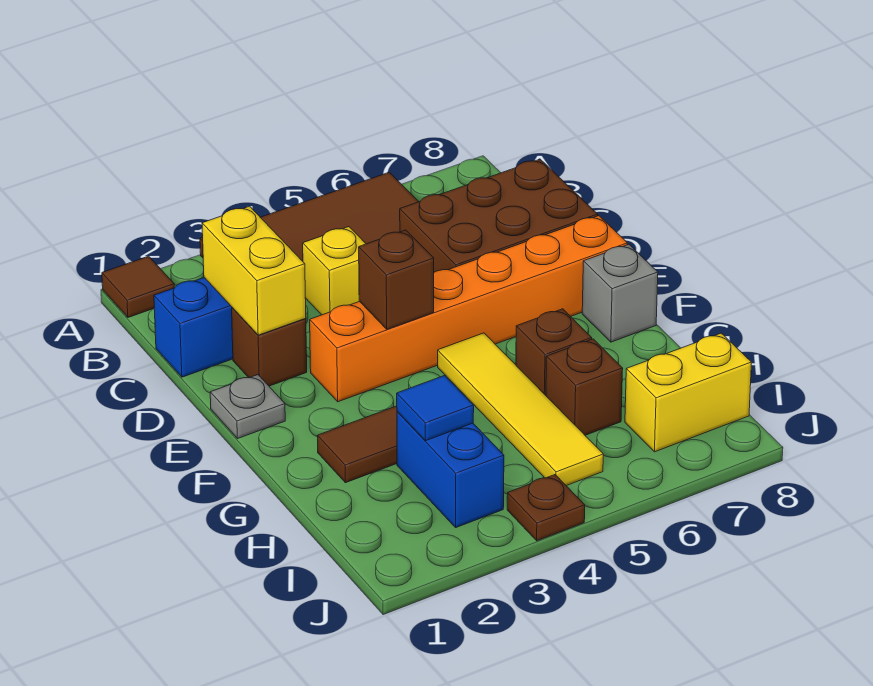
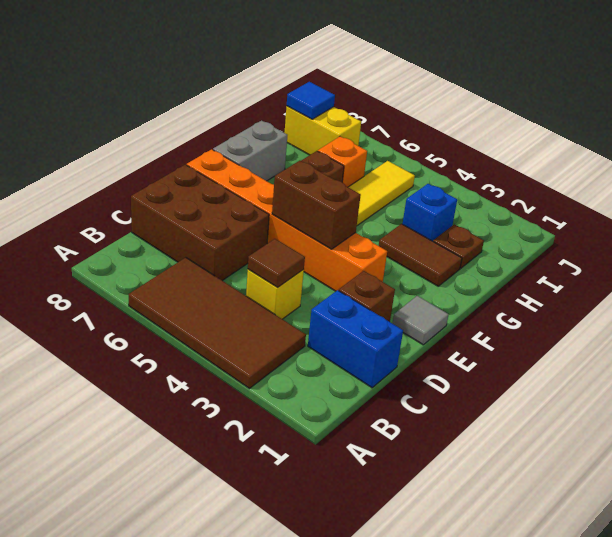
brown 1x1 tile [102,256,174,317] -> brown 1x1 tile moved to [248,239,305,287]
yellow 1x2 brick [202,206,306,335] -> none
grey 1x1 plate [210,375,285,439] -> grey 1x1 tile [392,296,449,345]
brown 1x1 brick [359,230,434,329] -> brown 1x2 brick [272,161,361,249]
grey 1x1 brick [582,244,658,342] -> grey 1x2 brick [213,120,287,181]
blue 1x2 brick [397,412,504,527] -> blue 1x1 brick [403,184,457,241]
blue 1x1 tile [397,375,474,441] -> blue 1x1 tile moved to [287,82,335,119]
brown 1x1 brick [546,339,623,435] -> orange 1x1 brick [318,136,367,187]
brown 1x1 plate [507,475,585,541] -> brown 1x1 plate moved to [433,224,484,268]

